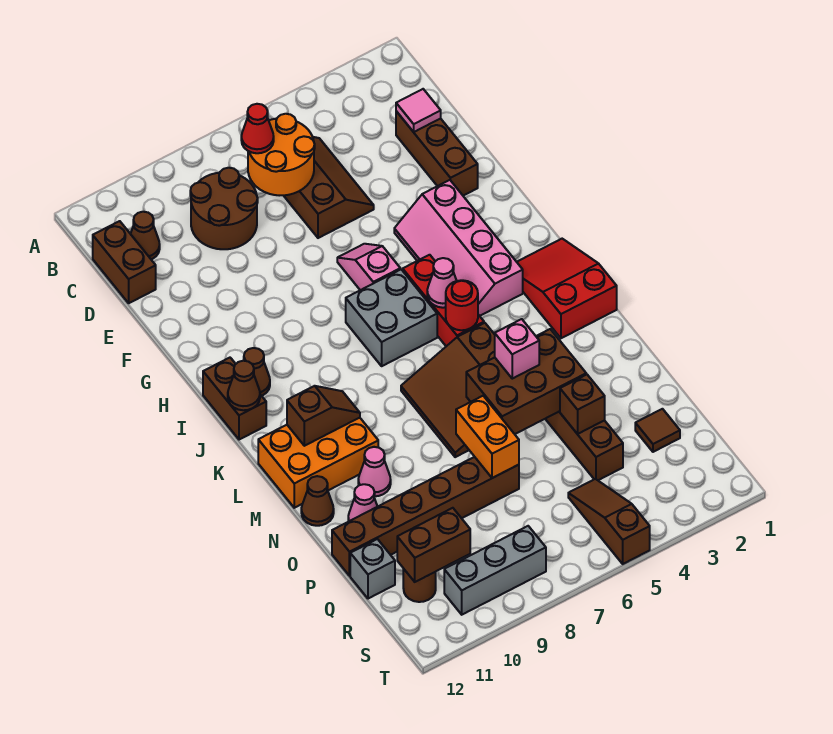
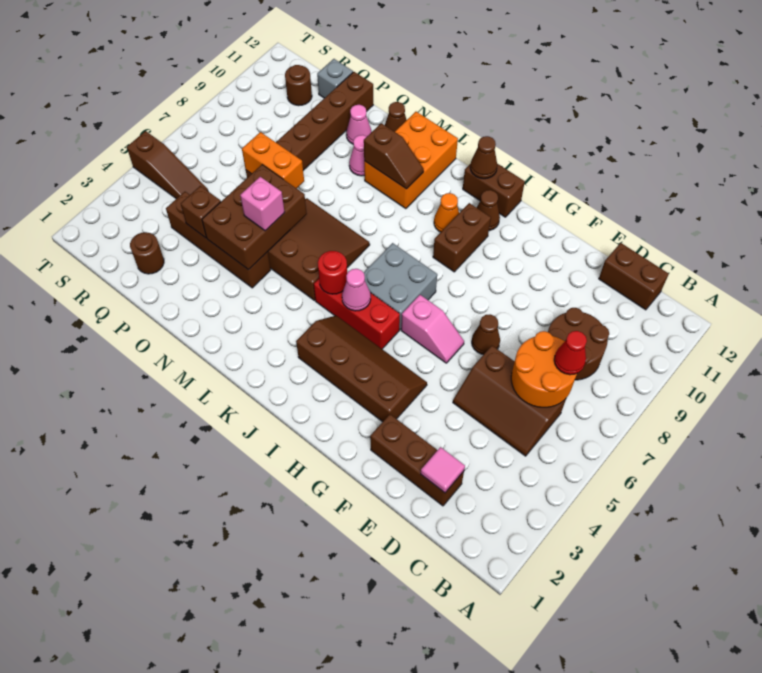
brown 1x1 cone [131,212,160,259] -> brown 1x1 cone moved to [472,314,500,355]
pink 2x4 slope [394,180,523,316] -> brown 2x4 slope [296,316,427,422]
red 2x3 slope [517,239,617,338] -> none
none -> orange 1x1 cone [434,193,459,232]
brown 1x2 slope [287,386,360,446] -> brown 1x2 slope turned to [364,123,424,189]
brown 1x1 tile [635,409,680,452] -> brown 1x1 round brick [130,232,164,274]
brown 1x2 brick [397,508,470,582] -> brown 1x2 brick moved to [433,203,491,272]
grey 1x3 brick [444,526,546,615] -> none

